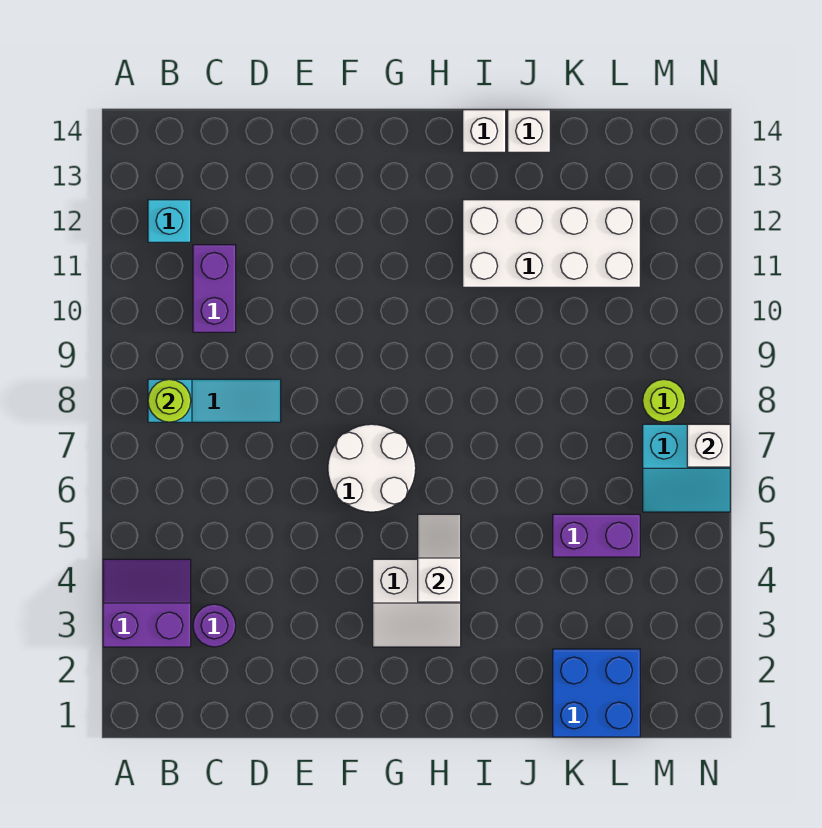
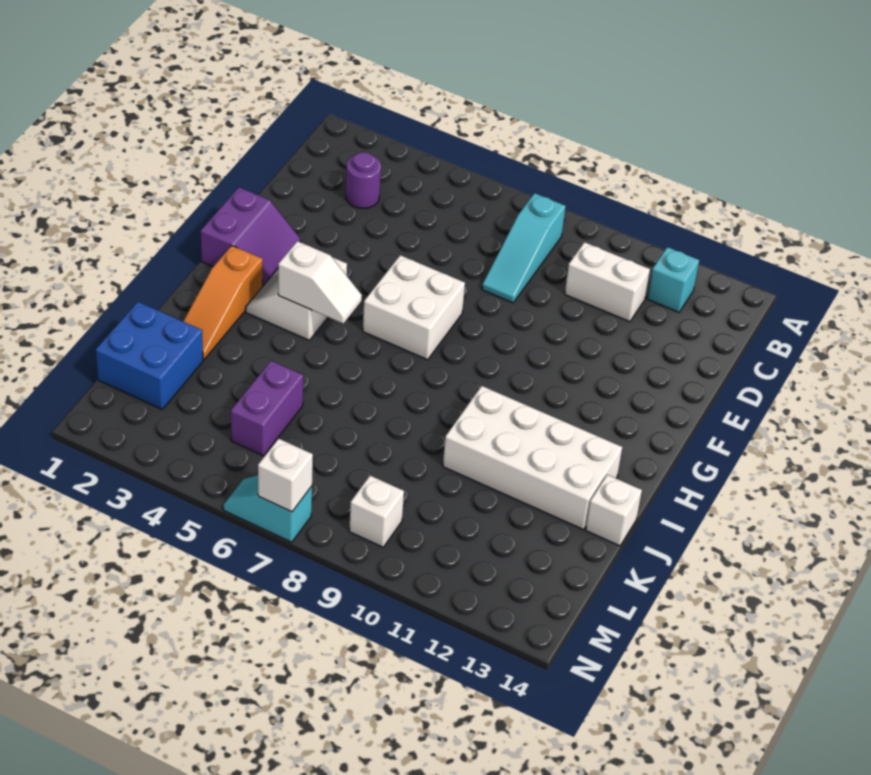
purple 2x2 slope [103,559,191,647] -> purple 2x2 slope moved to [201,187,301,286]
lime 1x1 round brick [148,379,191,422] -> none
purple 1x2 brick [193,245,236,332] -> white 1x2 brick [565,242,650,322]
white 2x2 round brick [328,424,416,512] -> white 2x2 brick [363,255,465,360]
none -> orange 1x3 slope [183,246,263,360]
white 2x4 brick [463,200,640,287] -> white 2x4 brick turned to [443,386,622,530]
white 1x1 brick [463,110,506,152] -> white 1x1 brick moved to [349,476,404,547]
cyan 2x2 slope [643,424,730,512] -> cyan 1x2 slope [223,475,312,542]
lime 1x1 round brick [643,379,685,422] -> none

